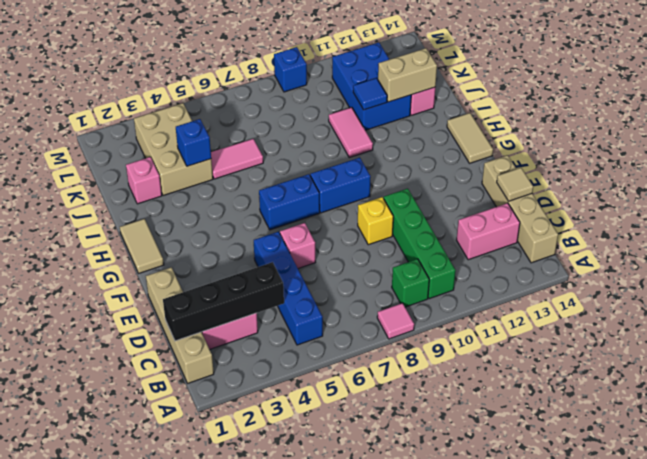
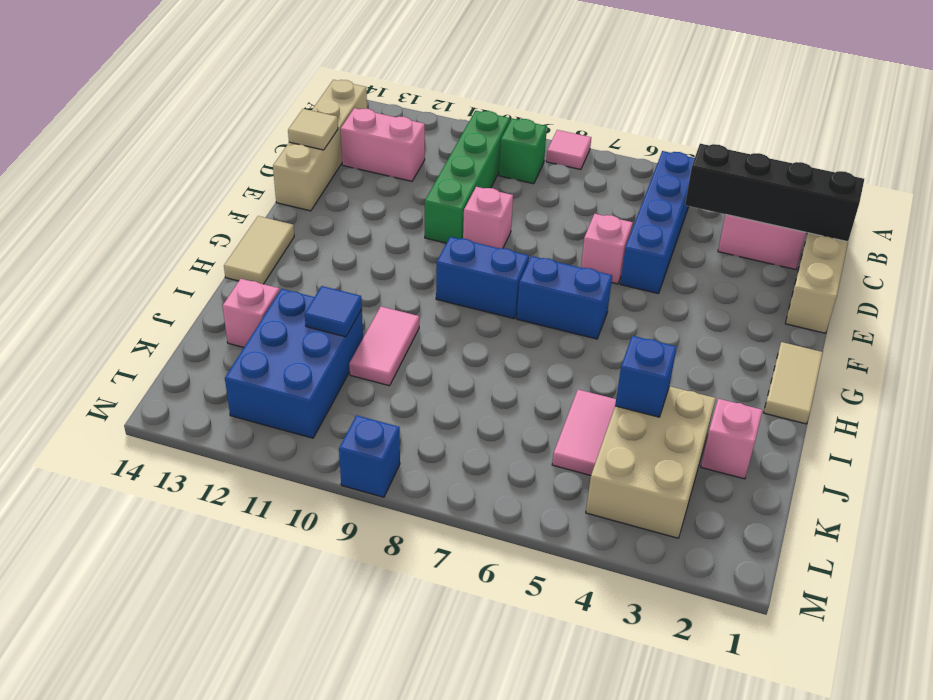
yellow 1x1 brick [358,197,393,245] -> pink 1x1 brick [463,187,513,248]
pink 1x2 tile [211,139,263,179] -> pink 1x2 tile turned to [552,390,616,475]
tan 1x2 brick [378,48,437,102] -> none

